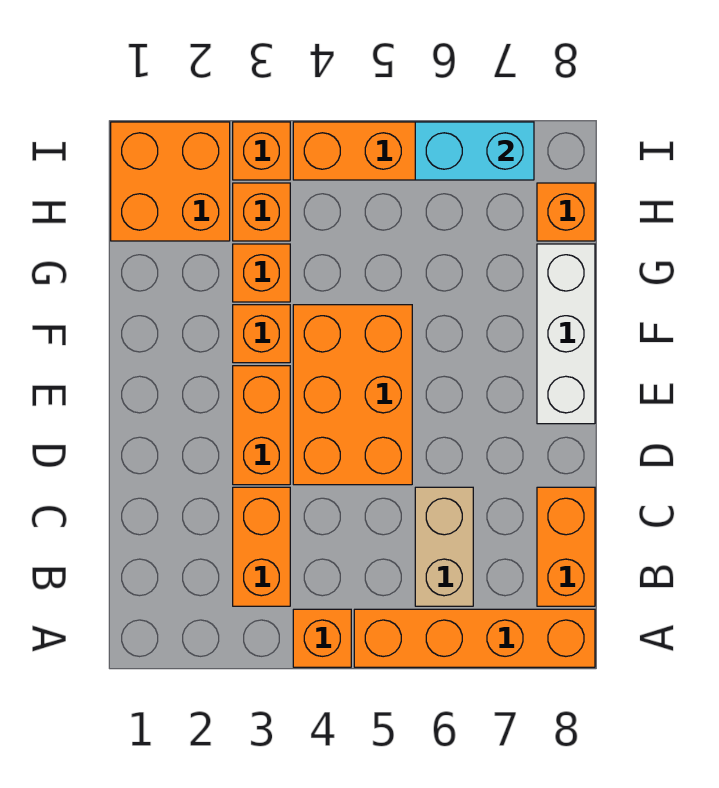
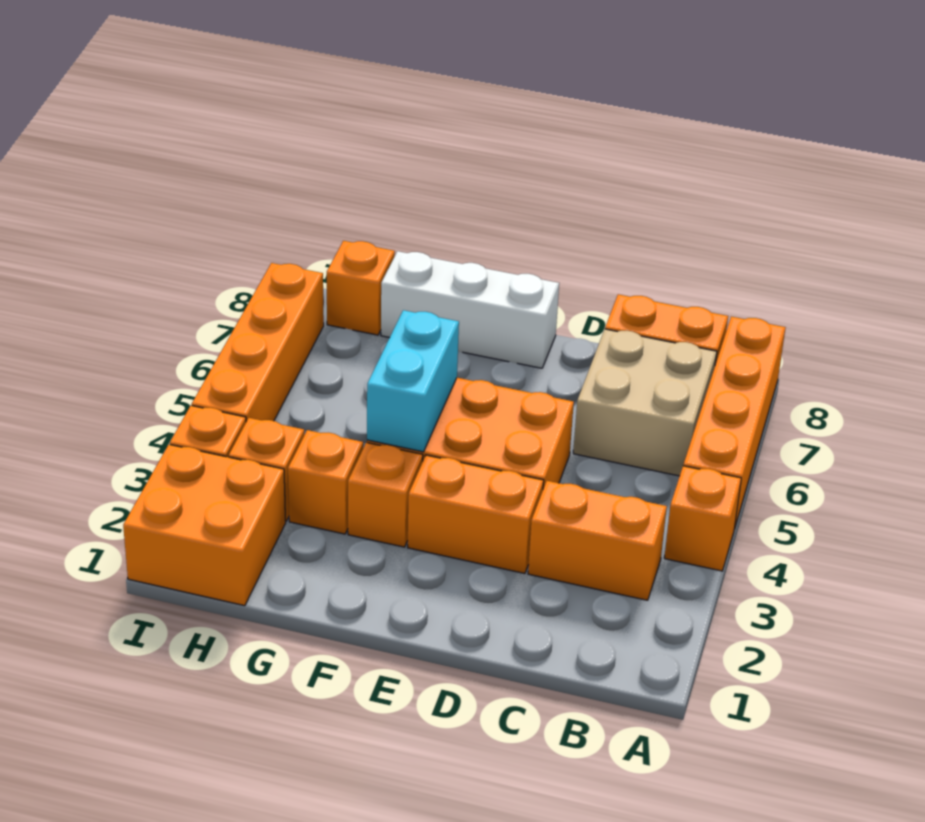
tan 1x2 brick [415,487,473,606] -> tan 2x2 brick [573,329,717,476]
cyan 1x2 brick [415,122,534,180] -> cyan 1x2 brick moved to [367,310,459,452]

